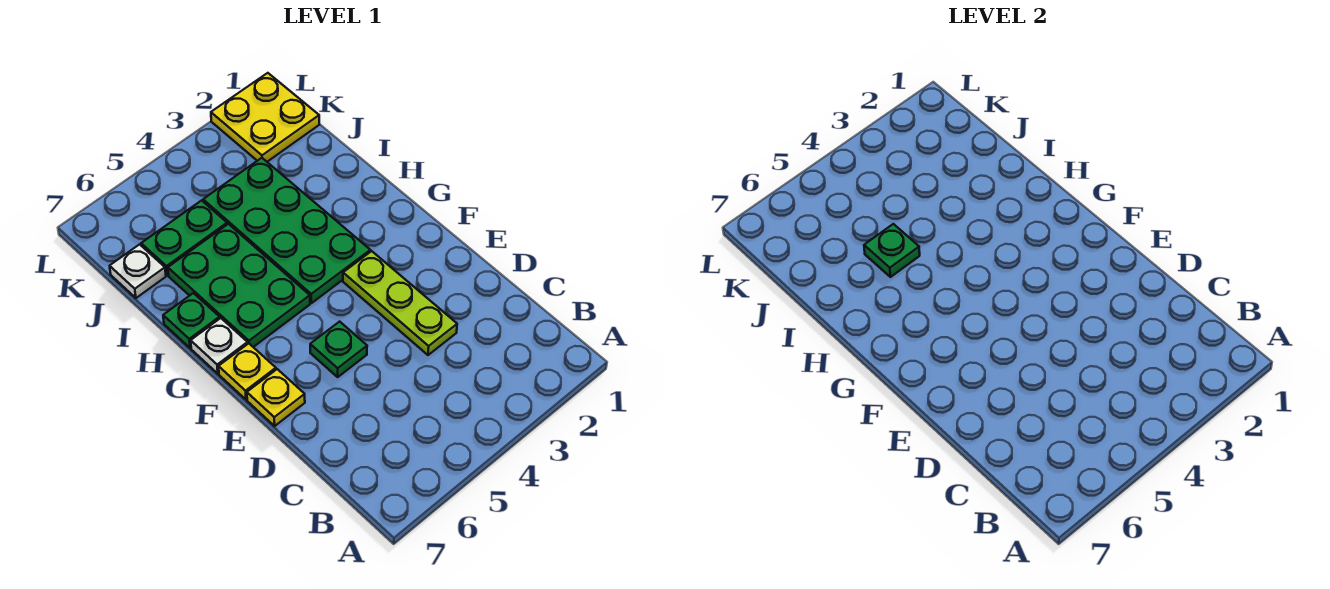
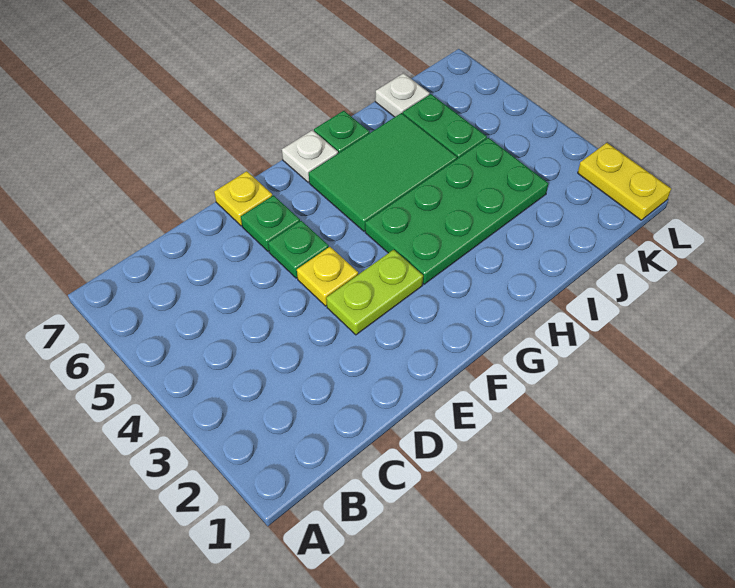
lime 1x3 plate [343,251,457,355] -> lime 1x2 plate [326,250,423,335]
yellow 1x1 plate [219,343,276,400] -> yellow 1x1 plate moved to [297,247,358,306]
green 2x3 plate [168,224,310,347] -> green 2x3 tile [309,113,457,231]
green 1x1 plate [864,224,920,277] -> green 1x1 plate moved to [241,195,300,252]
yellow 2x2 plate [211,73,319,162] -> yellow 1x2 plate [578,143,671,220]

